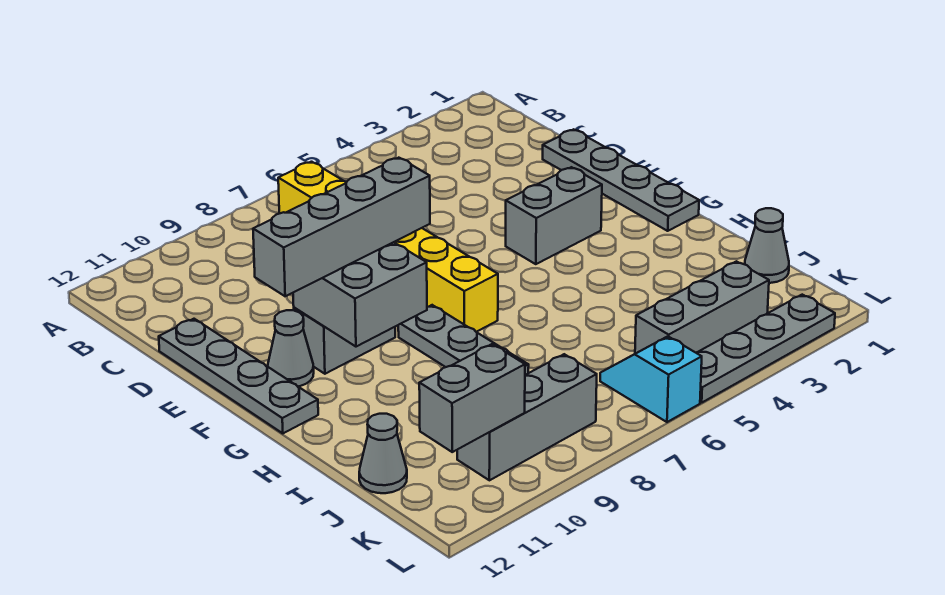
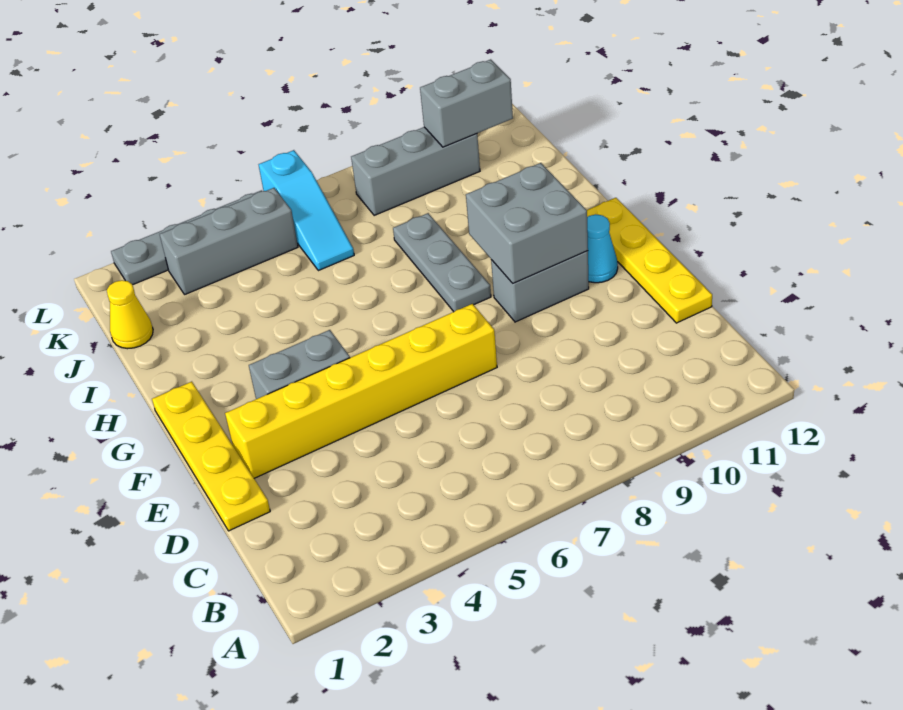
yellow 1x6 brick [278,162,498,332] -> yellow 1x6 brick turned to [225,304,497,478]
grey 1x4 plate [543,129,699,231] -> yellow 1x4 plate [152,382,270,531]
grey 1x4 plate [159,319,318,433] -> yellow 1x4 plate [587,198,712,323]
grey 1x4 brick [253,158,430,296] -> none
grey 1x1 cone [268,310,314,387] -> cyan 1x1 cone [587,214,618,283]
grey 1x1 cone [745,208,789,283] -> yellow 1x1 cone [107,280,153,349]
grey 1x1 cone [359,414,407,493] -> none
cyan 1x2 slope [600,336,702,422] -> cyan 1x3 slope [259,150,354,271]

